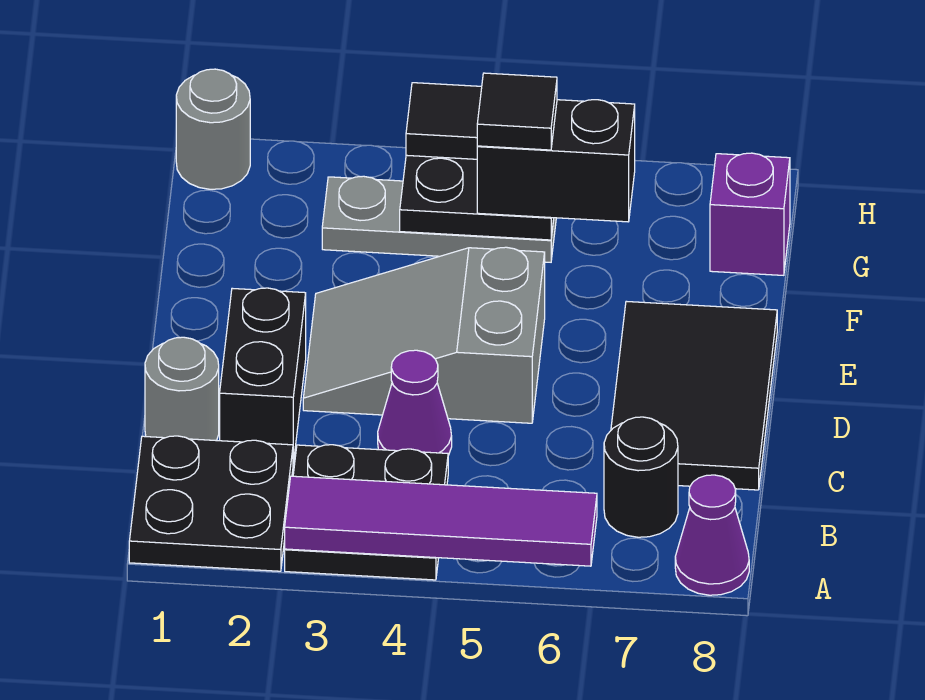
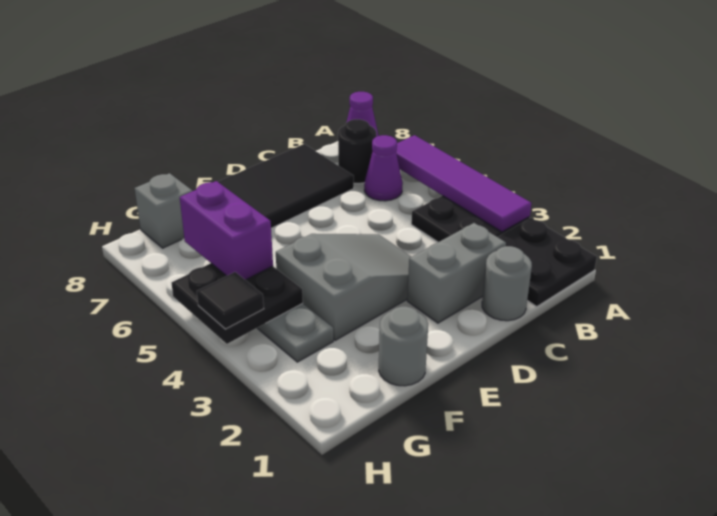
black 1x2 brick [220,288,306,463] -> grey 1x2 brick [407,223,506,323]
purple 1x1 cone [378,350,452,455] -> purple 1x1 cone moved to [364,135,403,201]
grey 2x3 slope [303,247,545,423] -> grey 2x3 slope turned to [276,234,411,340]
black 1x2 brick [477,100,635,222] -> purple 1x2 brick [180,181,273,280]
black 1x1 tile [477,73,557,150] -> none
purple 1x1 brick [710,153,790,275] -> grey 1x1 brick [134,173,192,248]
grey 1x1 round brick [176,69,250,189] -> grey 1x1 round brick moved to [379,307,428,386]

